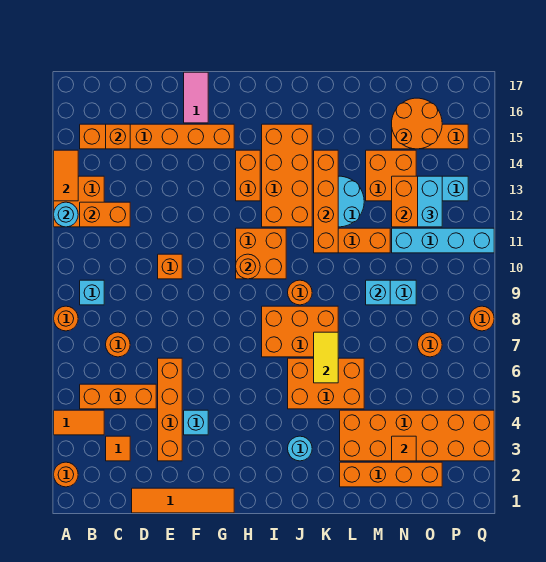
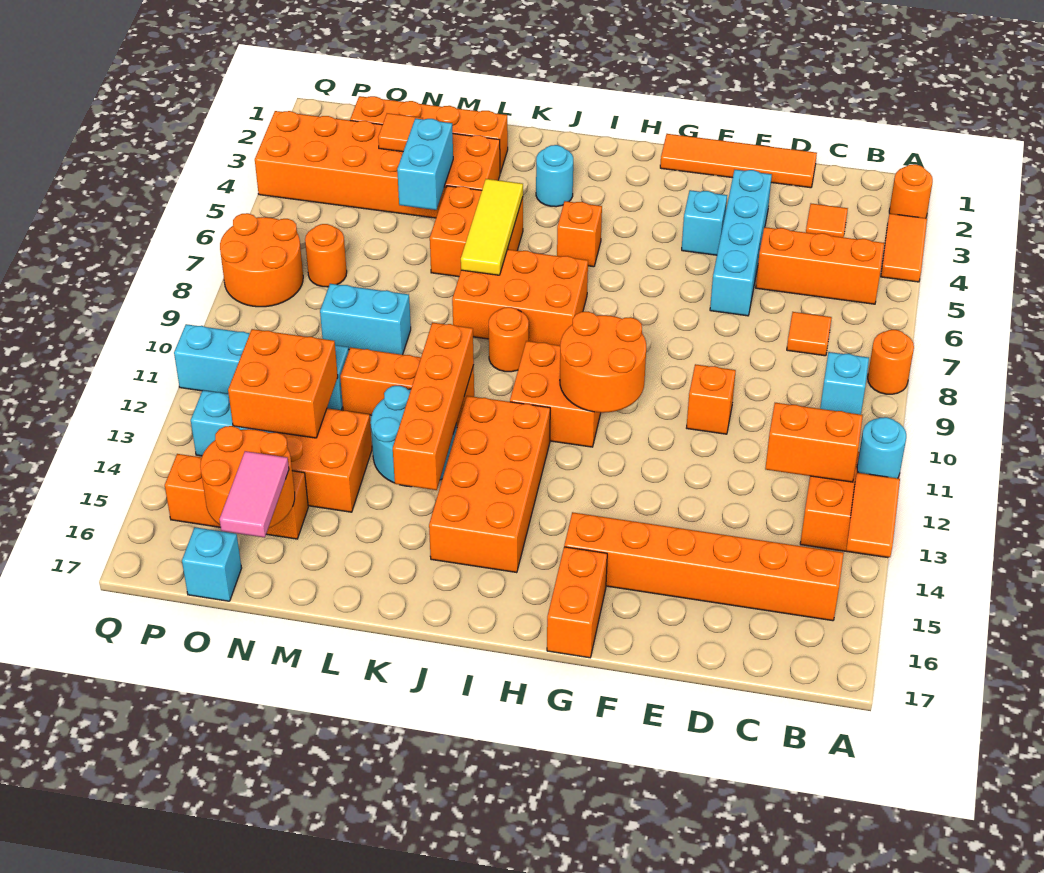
orange 1x2 tile [54,410,104,435] -> orange 1x2 tile turned to [881,214,927,282]
orange 1x1 round brick [106,332,130,357] -> orange 1x1 tile [787,312,832,356]
orange 1x1 brick [106,124,130,149] -> orange 1x1 brick moved to [557,201,602,267]
orange 1x4 brick [158,358,182,461] -> cyan 1x4 brick [710,170,772,316]
pink 1x2 tile [184,72,208,123] -> pink 1x2 tile moved to [219,451,289,538]
orange 1x1 round brick [236,254,260,279] -> orange 2x2 round brick [560,312,646,413]
orange 1x2 brick [236,150,260,201] -> orange 1x2 brick moved to [547,547,607,658]
orange 2x3 brick [288,358,364,409] -> orange 2x2 brick [430,186,523,277]
yellow 1x2 tile [314,332,338,383] -> yellow 1x3 tile [461,179,523,275]
cyan 1x1 brick [366,280,390,305] -> cyan 1x1 brick moved to [182,527,242,601]
cyan 1x2 brick [418,176,442,227] -> cyan 1x2 brick moved to [397,118,453,210]
orange 1x1 round brick [470,306,494,331] -> orange 2x2 round brick [220,213,303,307]

